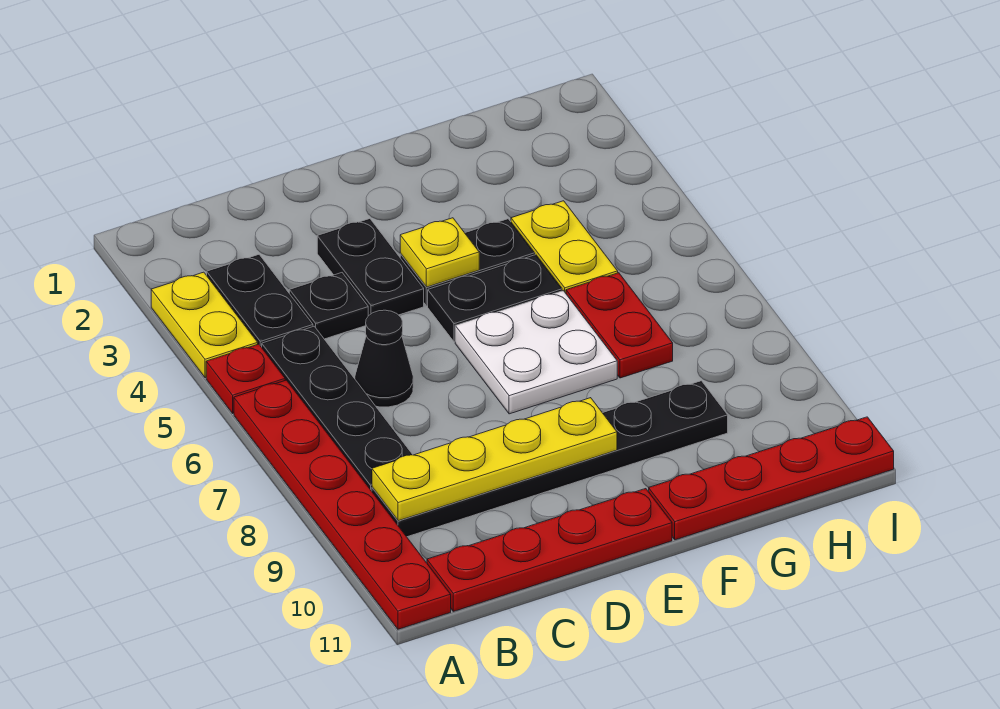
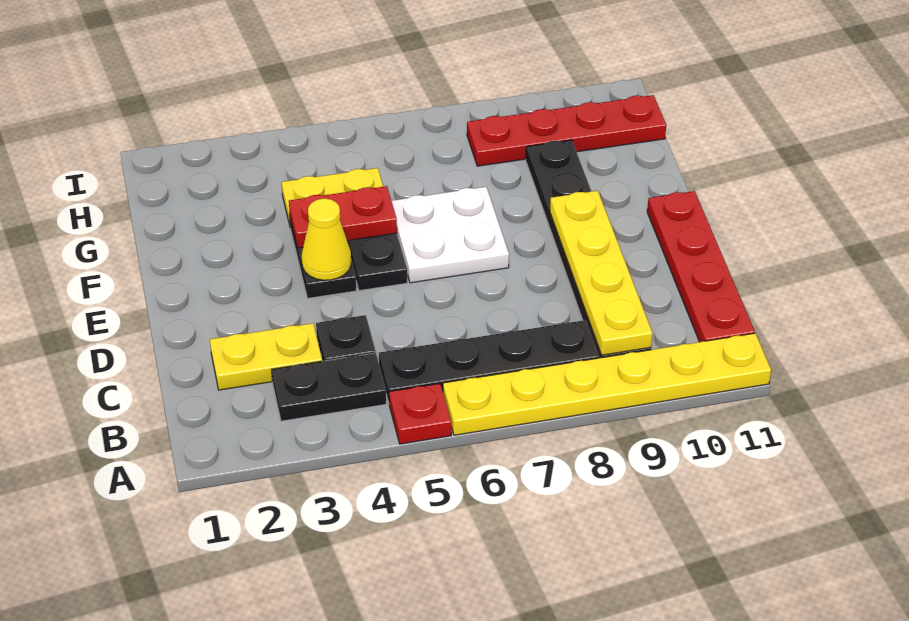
yellow 1x2 plate [151,272,258,378] -> yellow 1x2 plate moved to [210,323,322,390]
red 1x6 plate [234,380,451,629] -> yellow 1x6 plate [443,333,771,435]
black 1x1 cone [355,310,413,407] -> none
black 1x2 plate [317,219,424,316] -> none
yellow 1x1 plate [400,218,479,287] -> yellow 1x1 cone [302,199,351,280]
red 1x4 plate [649,417,894,540] -> red 1x4 plate turned to [467,95,666,166]
red 1x2 plate [566,273,673,378] -> red 1x2 plate moved to [289,186,397,248]

